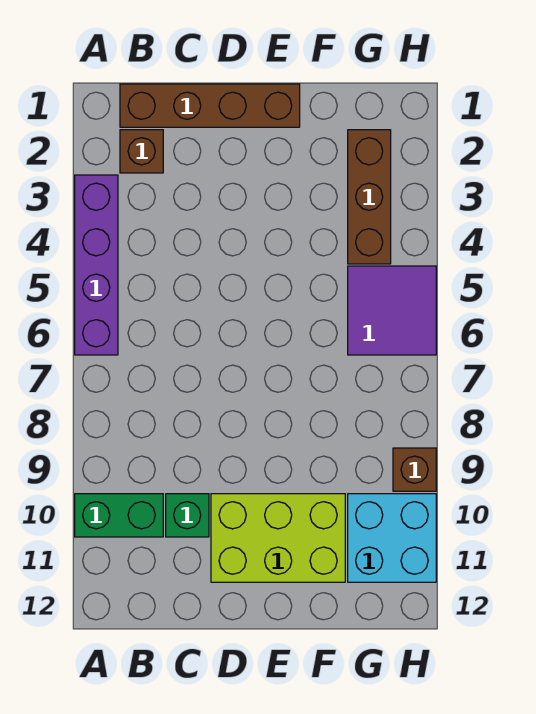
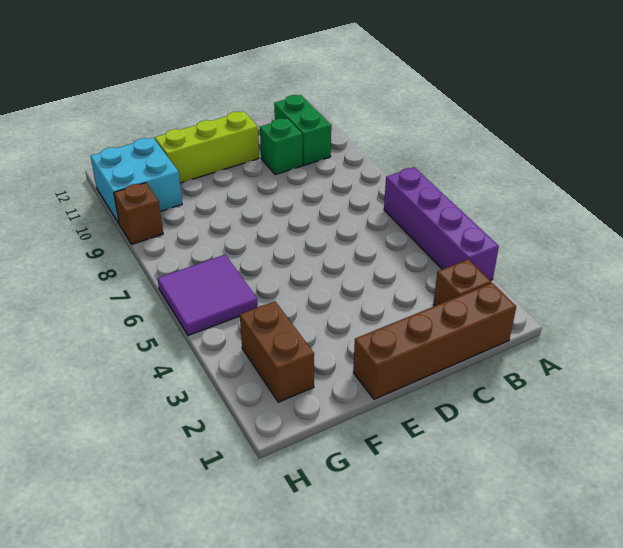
green 1x2 brick [75,494,163,537] -> green 1x2 brick turned to [274,95,331,165]
lime 2x3 brick [211,494,345,582] -> lime 1x3 brick [155,111,259,183]
brown 1x3 brick [348,130,391,264] -> brown 1x2 brick [240,301,314,402]

